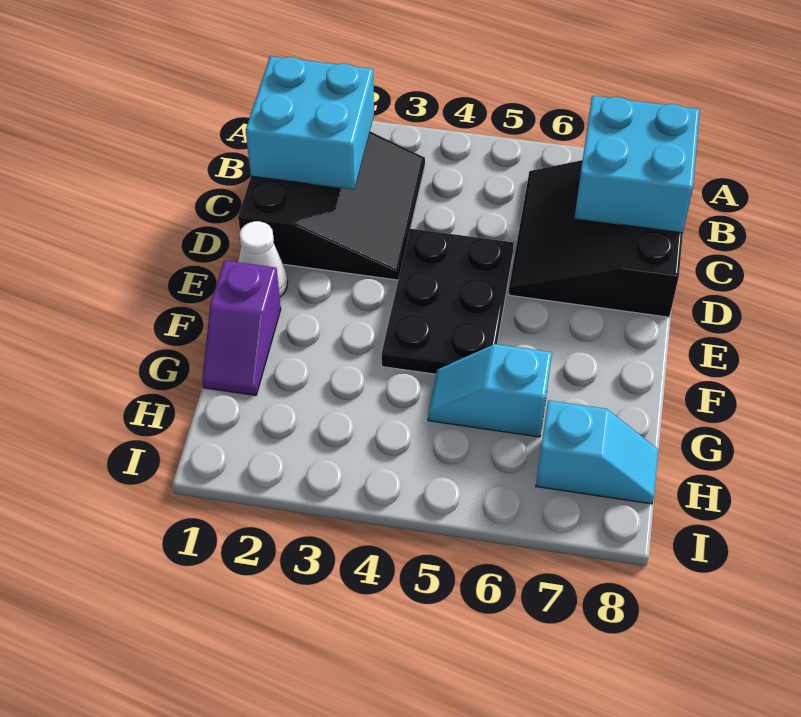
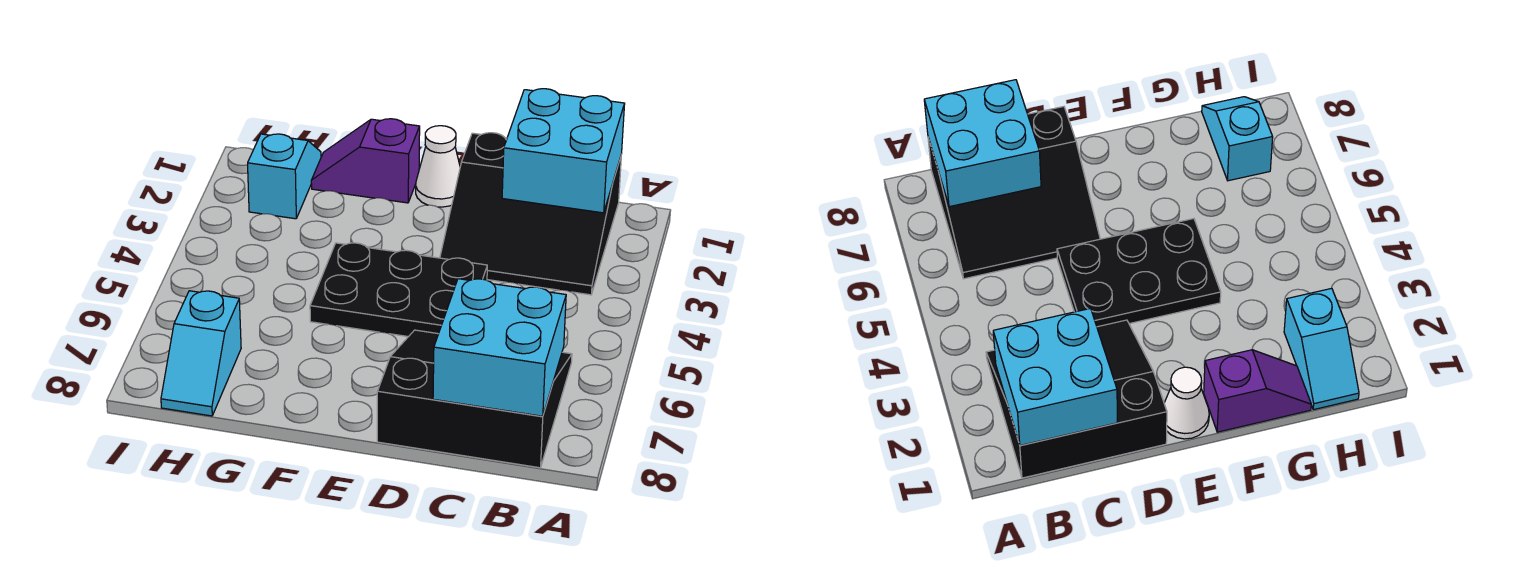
cyan 1x2 slope [428,344,552,437] -> cyan 1x2 slope moved to [248,134,321,219]

